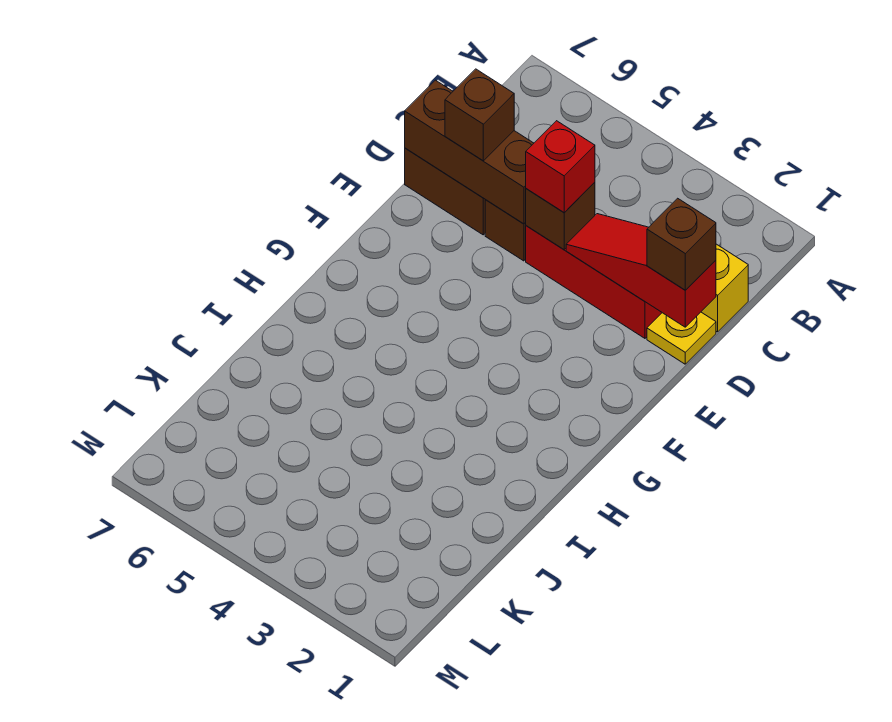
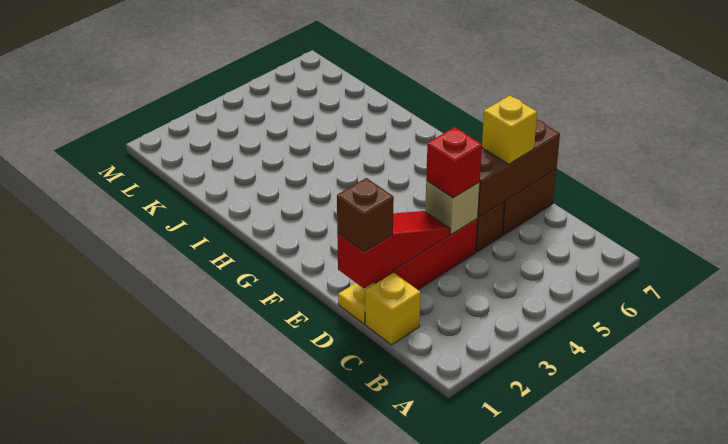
brown 1x1 brick [525,182,595,250] -> tan 1x1 brick [425,181,480,234]
brown 1x1 brick [445,69,514,161] -> yellow 1x1 brick [482,96,537,164]

